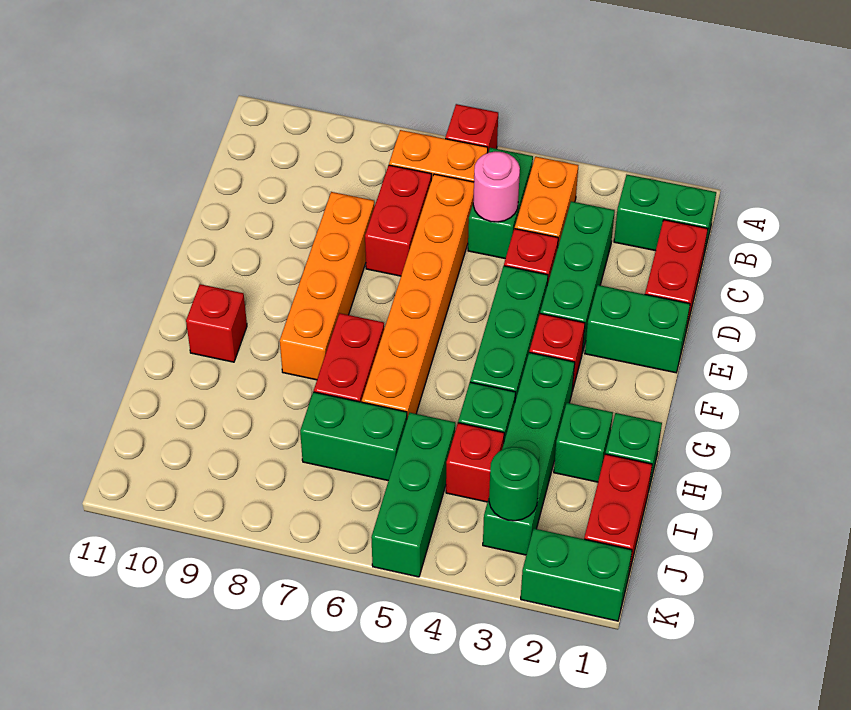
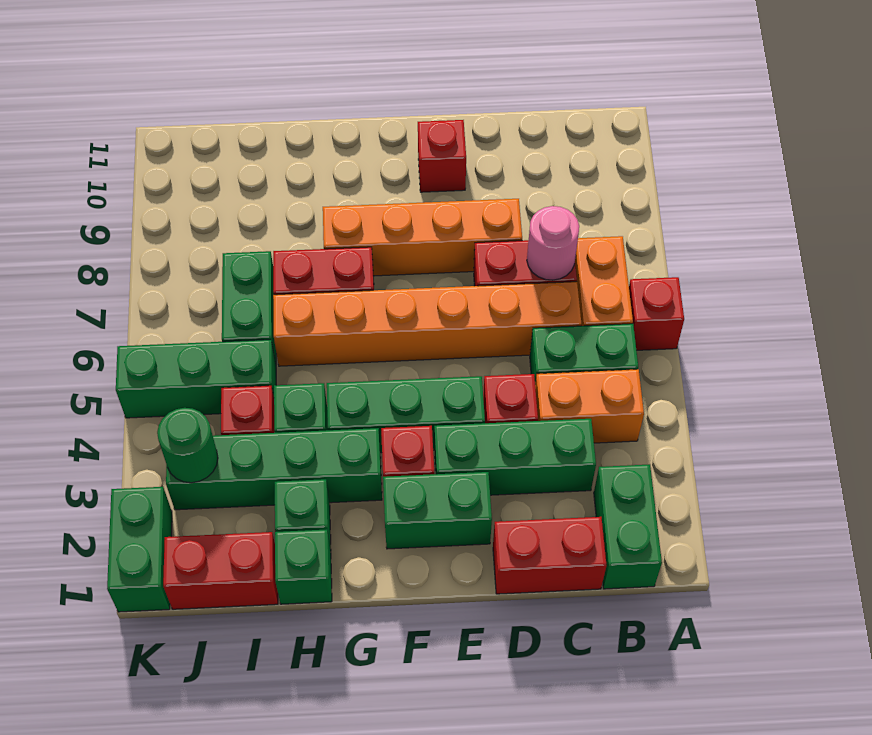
pink 1x1 round brick [473,151,520,222] -> pink 1x1 round brick moved to [527,206,579,280]
green 1x2 brick [585,285,690,373] -> green 1x2 brick turned to [383,472,492,549]
red 1x1 brick [186,284,247,362] -> red 1x1 brick moved to [418,120,466,192]

